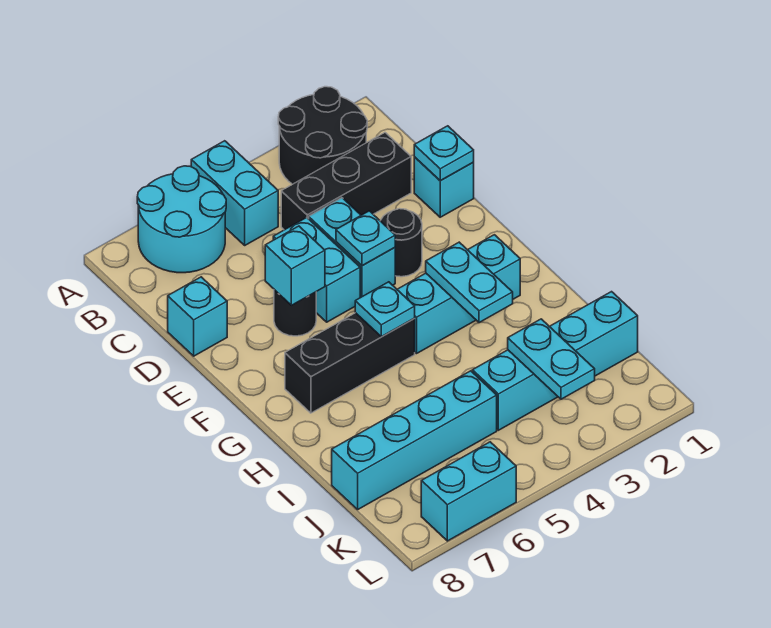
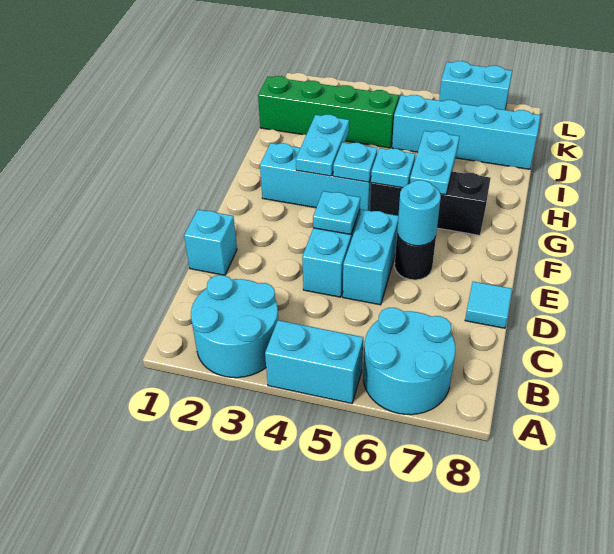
black 2x2 round brick [278,87,367,184] -> cyan 2x2 round brick [191,275,278,378]
cyan 1x2 brick [191,141,278,245] -> cyan 1x2 brick turned to [265,320,363,403]
black 1x3 brick [281,133,411,230] -> none
cyan 1x1 plate [414,126,474,180] -> cyan 1x1 plate moved to [333,142,377,182]
cyan 1x1 brick [168,277,227,356] -> cyan 1x1 tile [465,282,512,328]
black 1x1 round brick [380,209,422,277] -> none
cyan 1x1 brick [265,226,325,305] -> cyan 1x1 round brick [397,180,441,246]
cyan 1x4 brick [472,292,638,430] -> green 1x4 brick [258,76,399,148]
cyan 1x2 plate [508,319,595,399] -> cyan 1x2 plate moved to [410,131,459,195]

